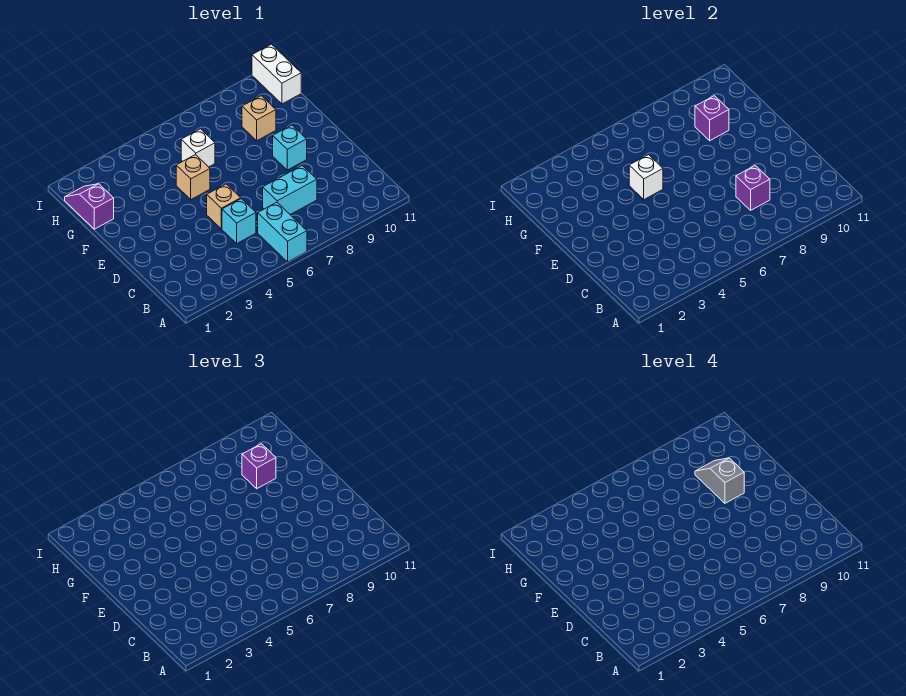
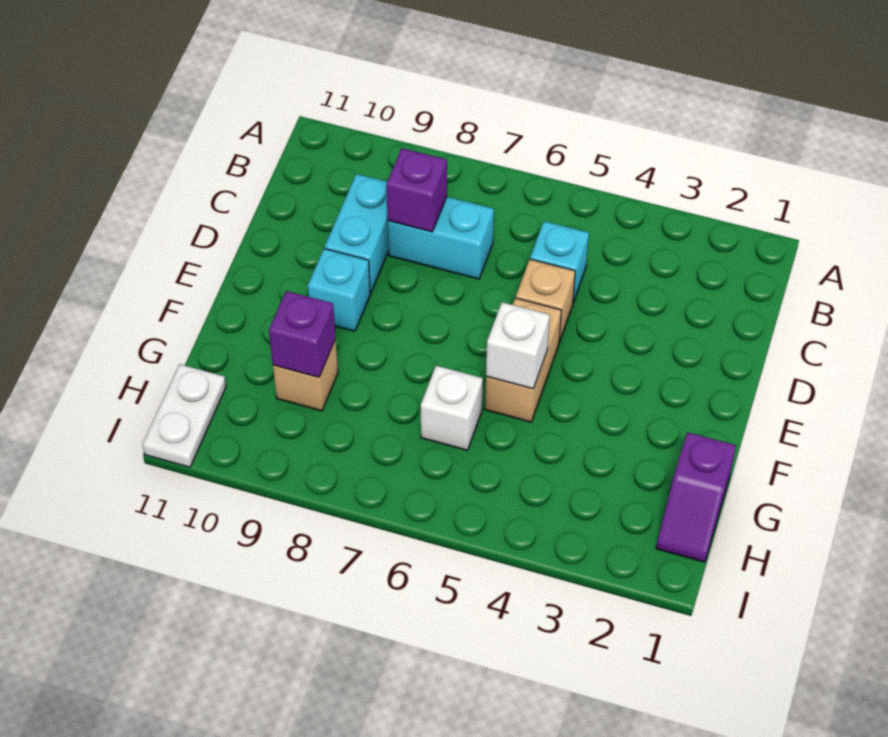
cyan 1x2 brick [258,202,307,262] -> cyan 1x2 brick moved to [324,174,389,293]
tan 1x1 brick [176,155,210,199] -> tan 1x2 brick [485,298,561,422]
grey 1x2 slope [695,458,744,503] -> none
purple 1x1 brick [242,444,276,489] -> none
white 1x2 brick [252,44,301,104] -> white 1x2 plate [142,364,226,467]

